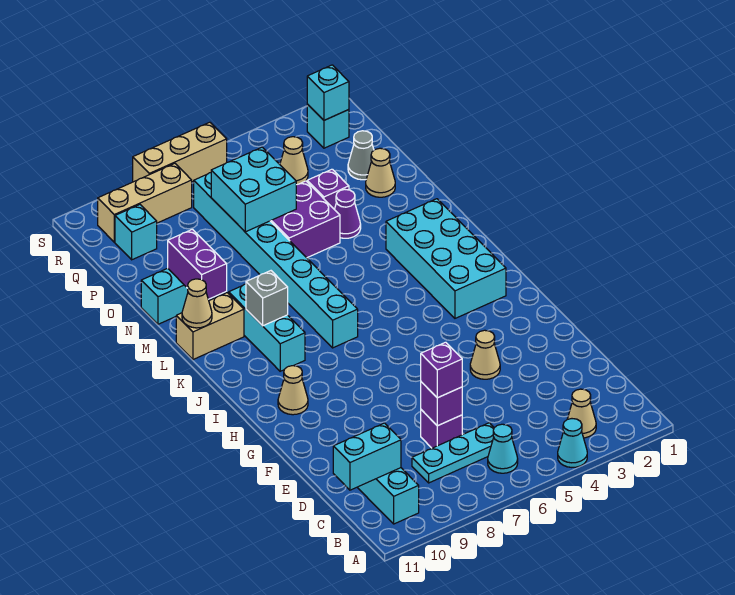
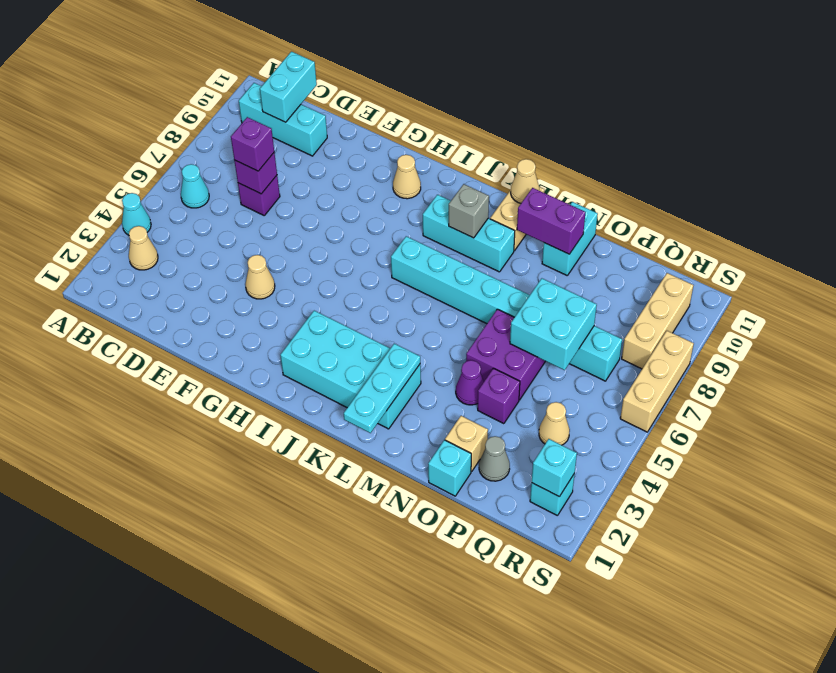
cyan 1x3 plate [412,423,494,483] -> cyan 1x3 plate moved to [344,344,420,433]
tan 1x1 cone [366,148,395,197] -> tan 1x1 brick [445,416,488,472]
cyan 1x1 brick [115,205,157,260] -> cyan 1x1 brick moved to [428,440,471,496]

